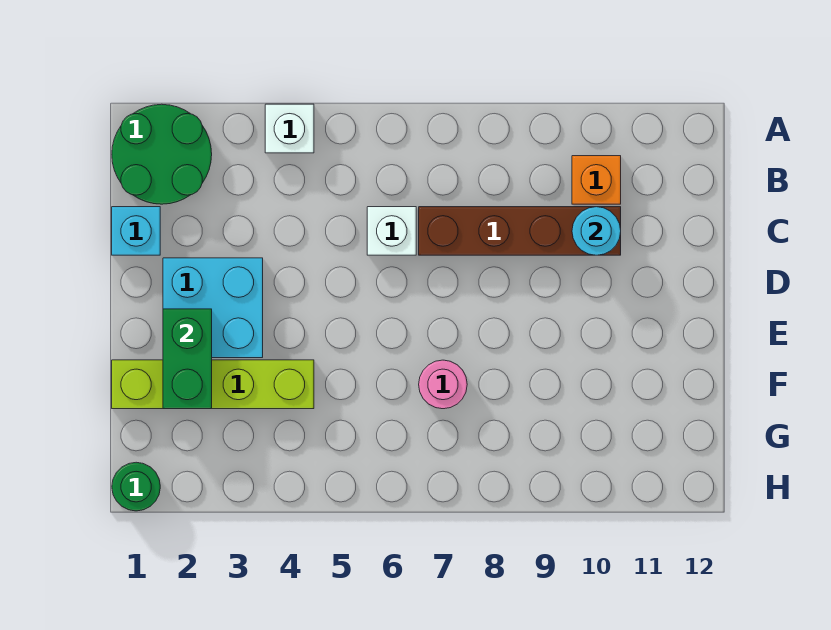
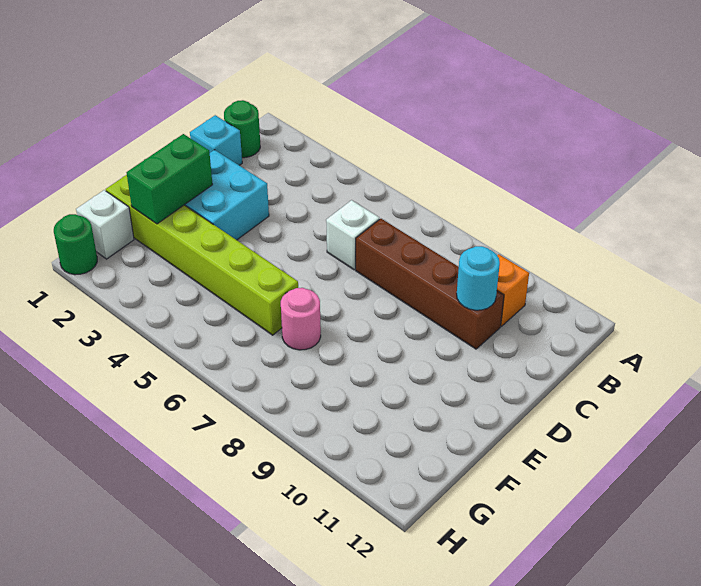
green 2x2 round brick [112,104,212,204] -> green 1x1 round brick [224,100,260,158]
white 1x1 brick [265,104,314,153] -> white 1x1 brick moved to [76,190,134,259]
lime 1x4 brick [112,360,314,409] -> lime 1x6 brick [106,175,298,335]

